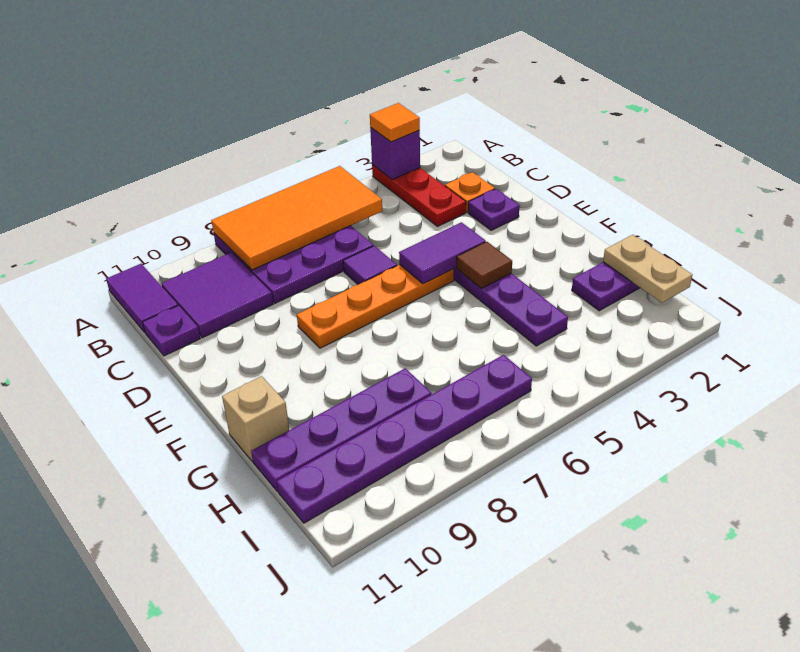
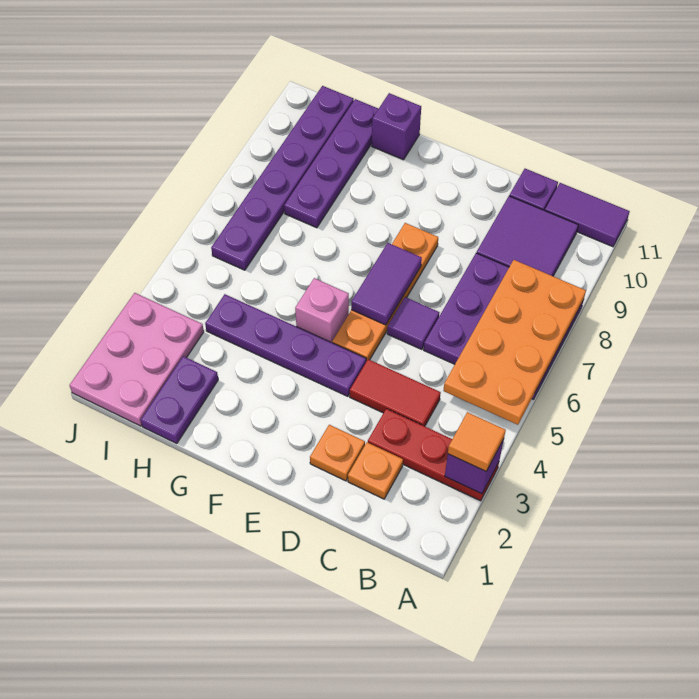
orange 2x4 tile [211,166,382,270] -> orange 2x4 plate [443,260,586,425]
none -> red 1x2 tile [350,359,441,426]
purple 1x1 plate [468,189,520,230] -> orange 1x1 plate [310,425,365,481]
purple 1x2 tile [399,222,486,284] -> purple 1x2 tile moved to [351,243,422,325]
brown 1x1 tile [457,242,512,288] -> none
none -> pink 1x1 brick [295,278,349,343]
tan 1x1 brick [222,376,289,461] -> purple 1x1 brick [372,93,421,160]
tan 1x2 plate [603,235,692,303] -> none
none -> pink 2x3 plate [70,293,204,426]

